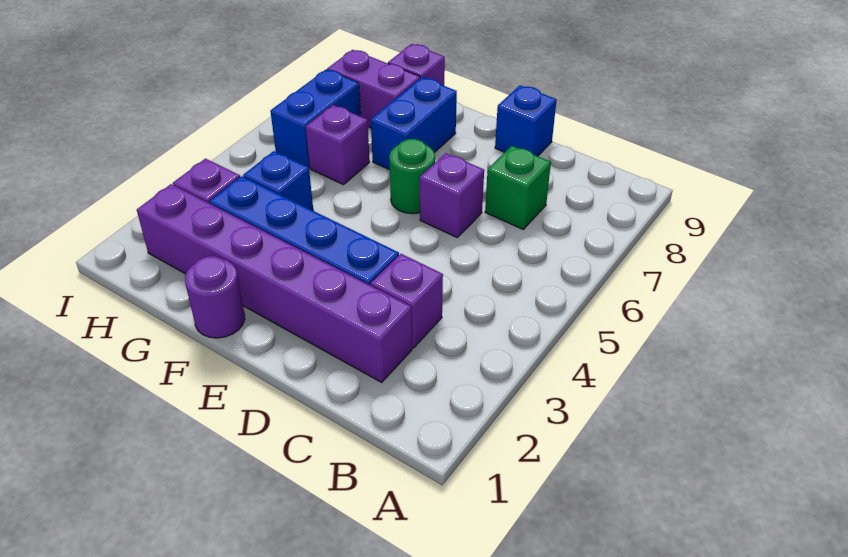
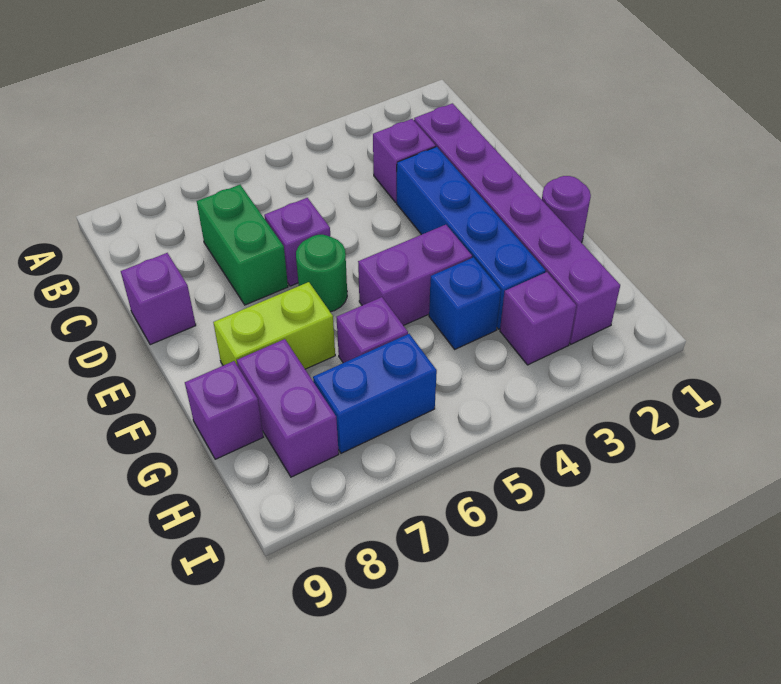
green 1x1 brick [485,146,551,229] -> green 1x2 brick [197,185,288,305]
blue 1x1 brick [495,85,557,156] -> purple 1x1 brick [121,253,196,345]
none -> purple 1x2 brick [358,225,472,326]
blue 1x2 brick [371,77,457,170] -> lime 1x2 brick [213,282,335,369]

